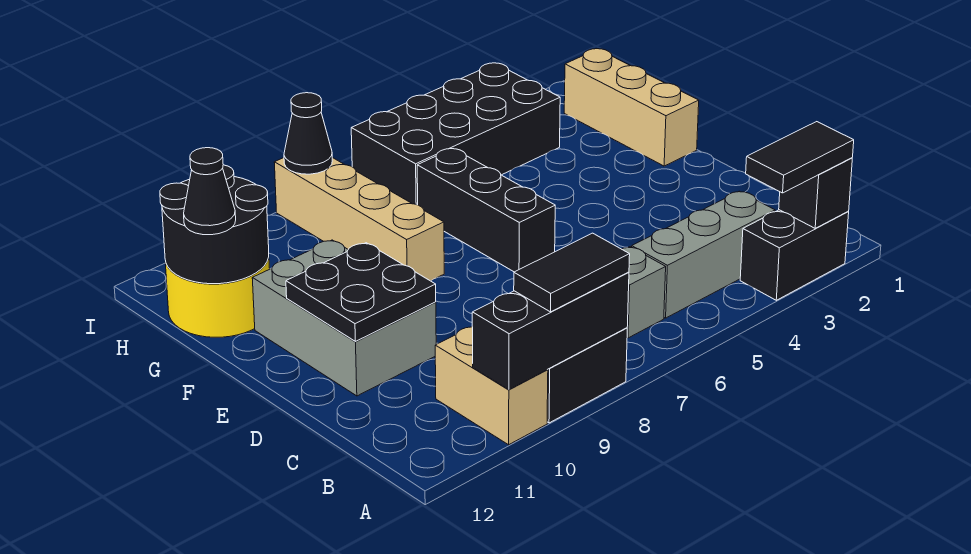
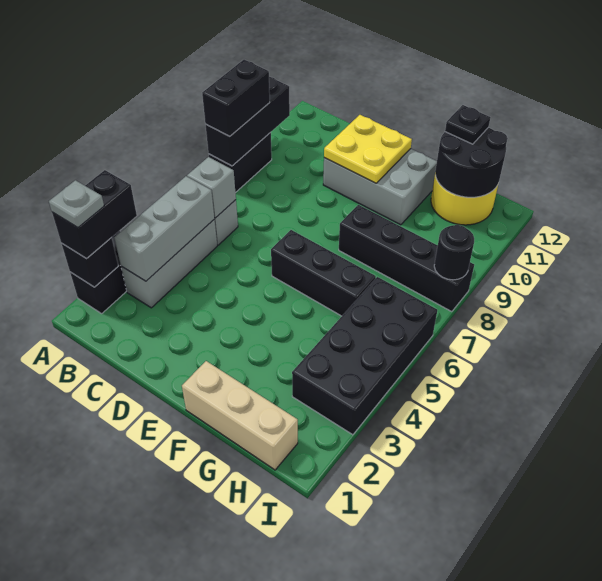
black 1x2 tile [746,122,854,193] -> black 1x2 brick [52,170,137,258]
none -> grey 1x1 plate [49,180,104,228]
black 1x2 tile [514,233,630,312] -> black 1x2 brick [202,60,270,136]
tan 1x2 brick [435,327,548,445] -> none
none -> grey 1x3 brick [114,176,214,281]
none -> grey 1x1 brick [187,157,236,218]
black 2x2 plate [286,243,436,341] -> yellow 2x2 plate [324,115,412,183]
tan 1x4 brick [274,158,444,281] -> black 1x4 brick [339,205,474,312]
black 1x1 cone [184,148,236,235] -> black 1x1 plate [445,105,490,144]
black 1x1 cone [284,93,332,174] -> black 1x1 round brick [434,225,474,280]

